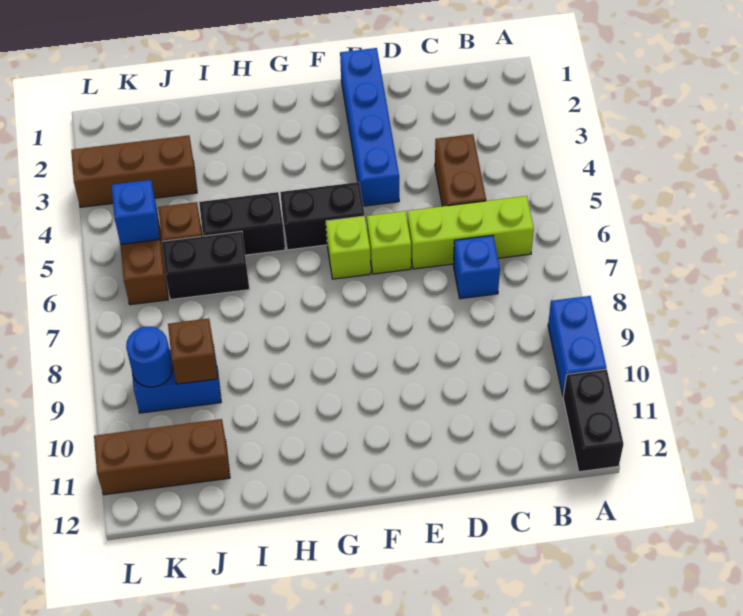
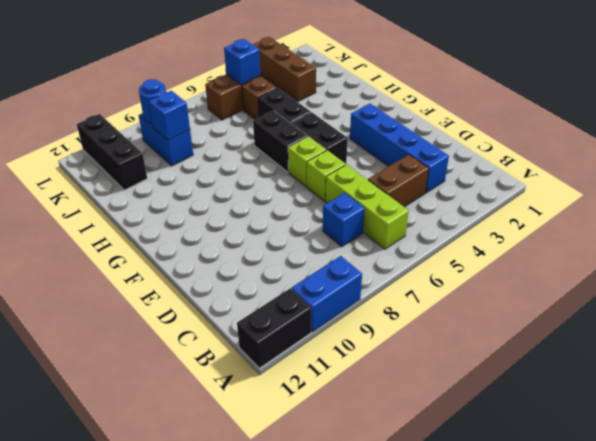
blue 1x4 brick [340,48,399,206] -> blue 1x4 brick turned to [350,104,449,193]
black 1x2 brick [162,231,249,300] -> black 1x2 brick moved to [253,110,308,172]
brown 1x1 brick [168,319,217,384] -> blue 1x1 brick [149,91,190,140]
brown 1x3 brick [94,419,230,495] -> black 1x3 brick [77,114,147,190]

